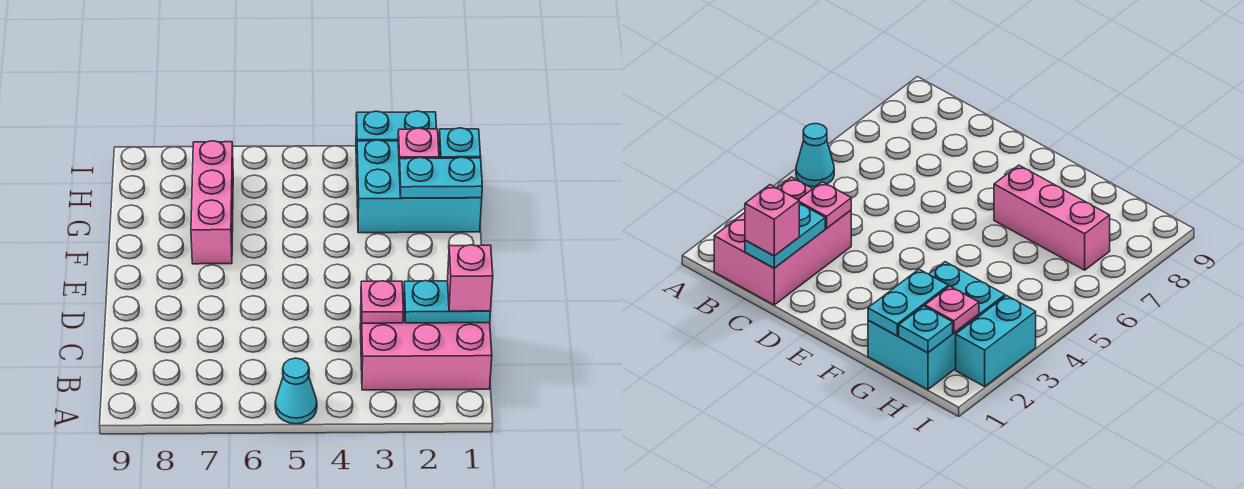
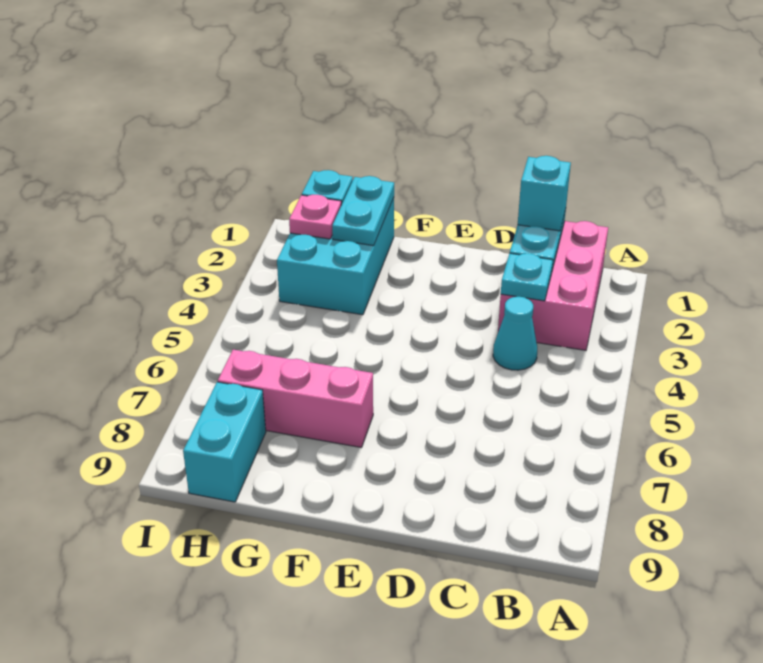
cyan 1x1 cone [275,358,317,424] -> cyan 1x1 cone moved to [493,297,537,370]
pink 1x1 brick [448,245,493,311] -> cyan 1x1 brick [518,156,571,231]
pink 1x1 plate [361,281,403,323] -> cyan 1x1 plate [501,253,553,301]
cyan 1x2 brick [356,111,437,167] -> cyan 1x2 brick moved to [183,382,266,502]

